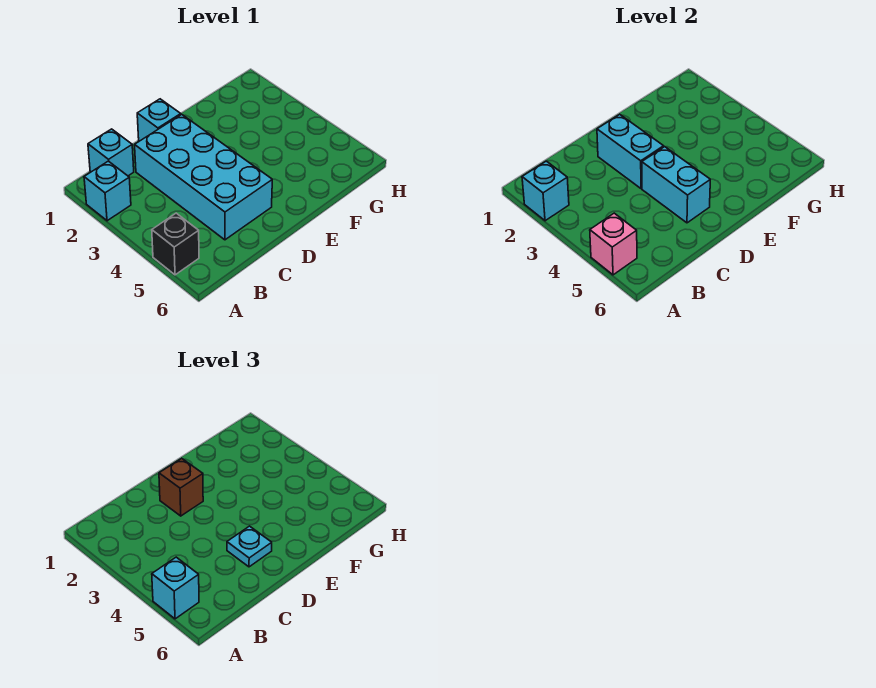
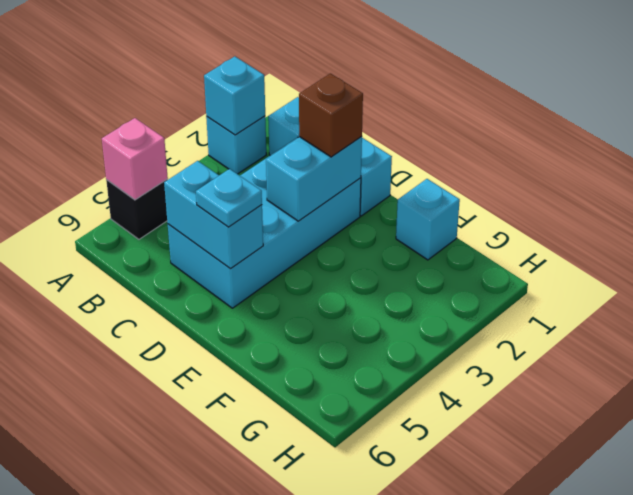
cyan 1x1 brick [152,557,199,619] -> cyan 1x1 brick moved to [396,179,460,260]
cyan 1x2 brick [642,147,710,223] -> cyan 1x2 brick turned to [164,161,263,269]

